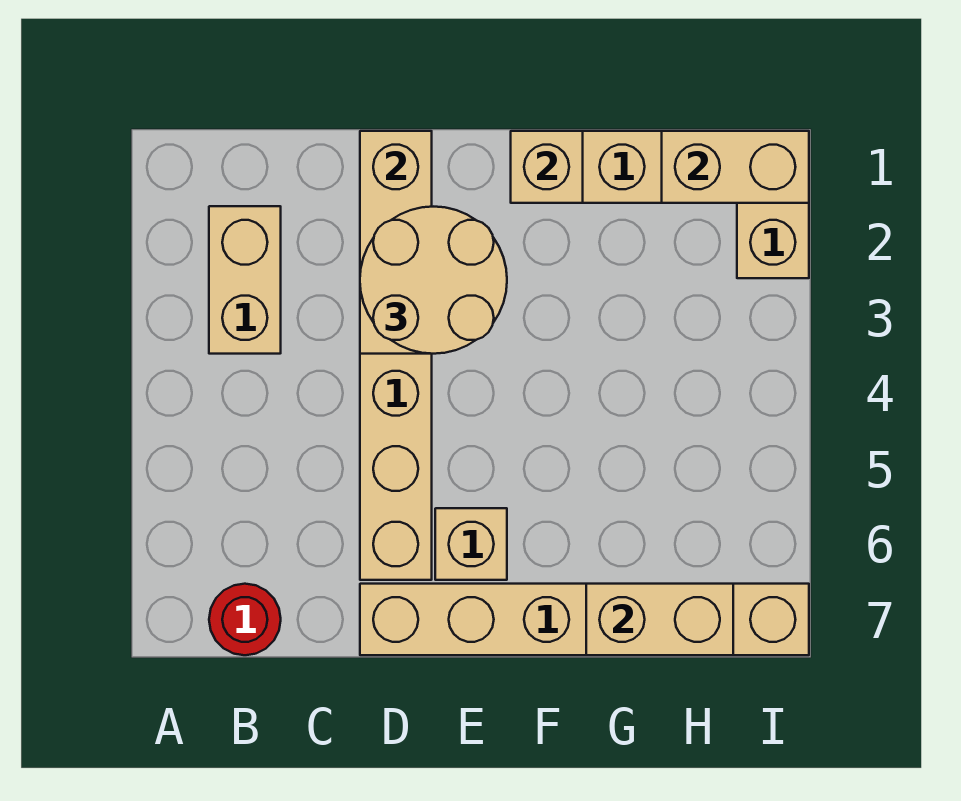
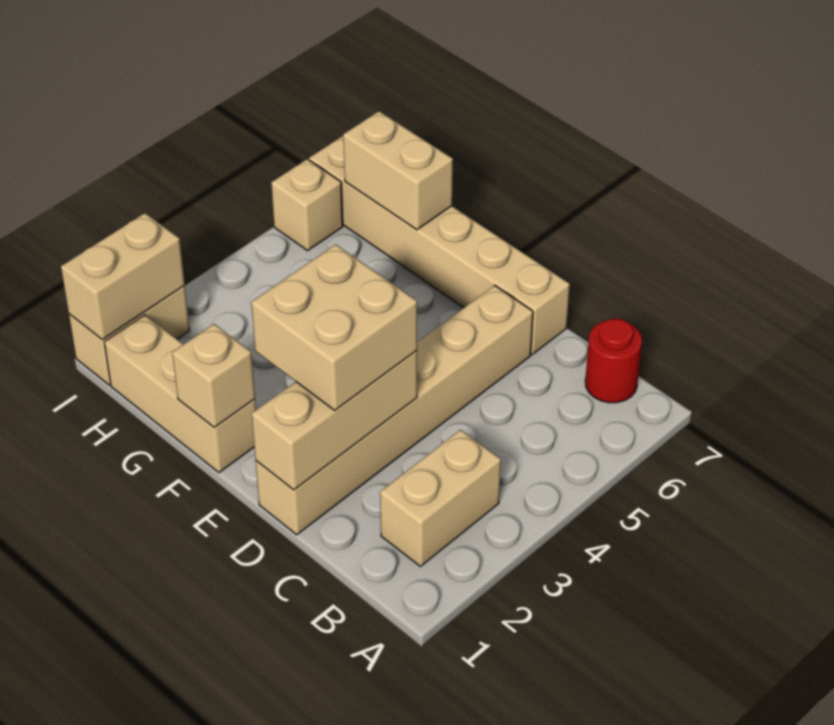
tan 2x2 round brick [360,207,507,354] -> tan 2x2 brick [251,244,417,410]
tan 1x1 brick [435,508,507,580] -> tan 1x1 brick moved to [271,159,343,251]
tan 1x2 brick [662,131,809,203] -> tan 1x2 brick turned to [61,213,185,340]

